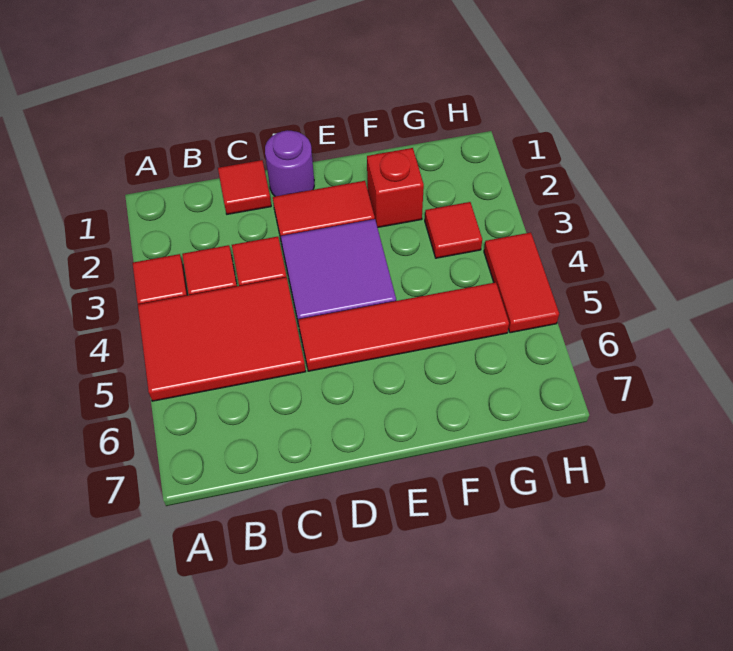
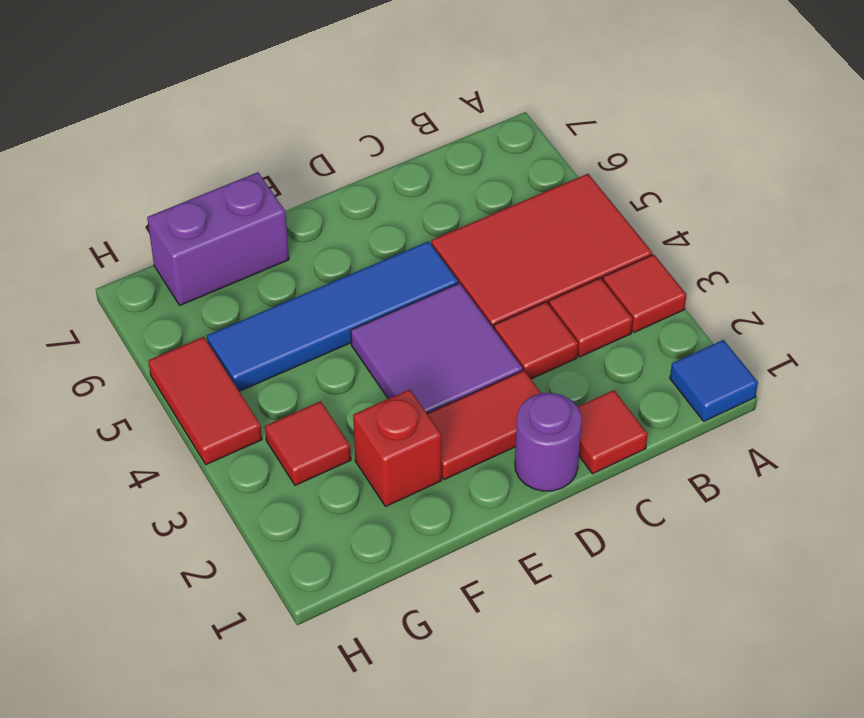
none -> blue 1x1 tile [670,340,758,421]
red 1x4 tile [298,282,509,371] -> blue 1x4 tile [207,241,458,391]
none -> purple 1x2 brick [147,172,289,305]

